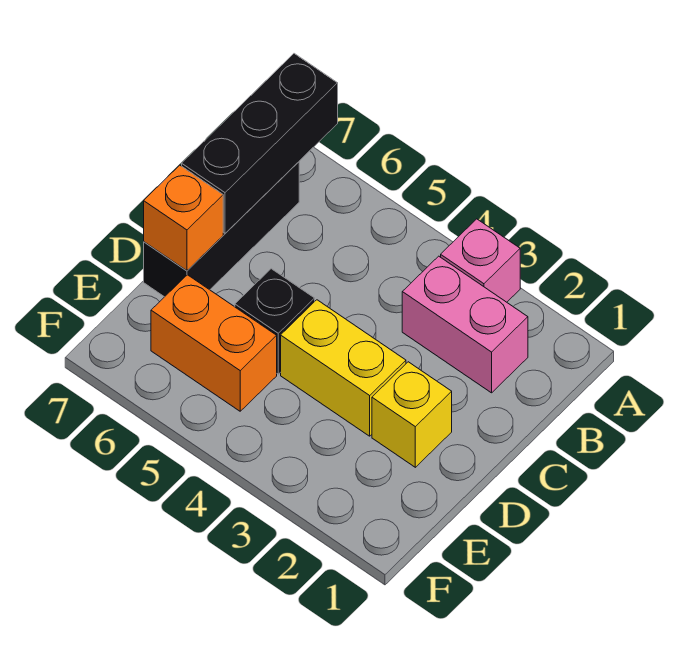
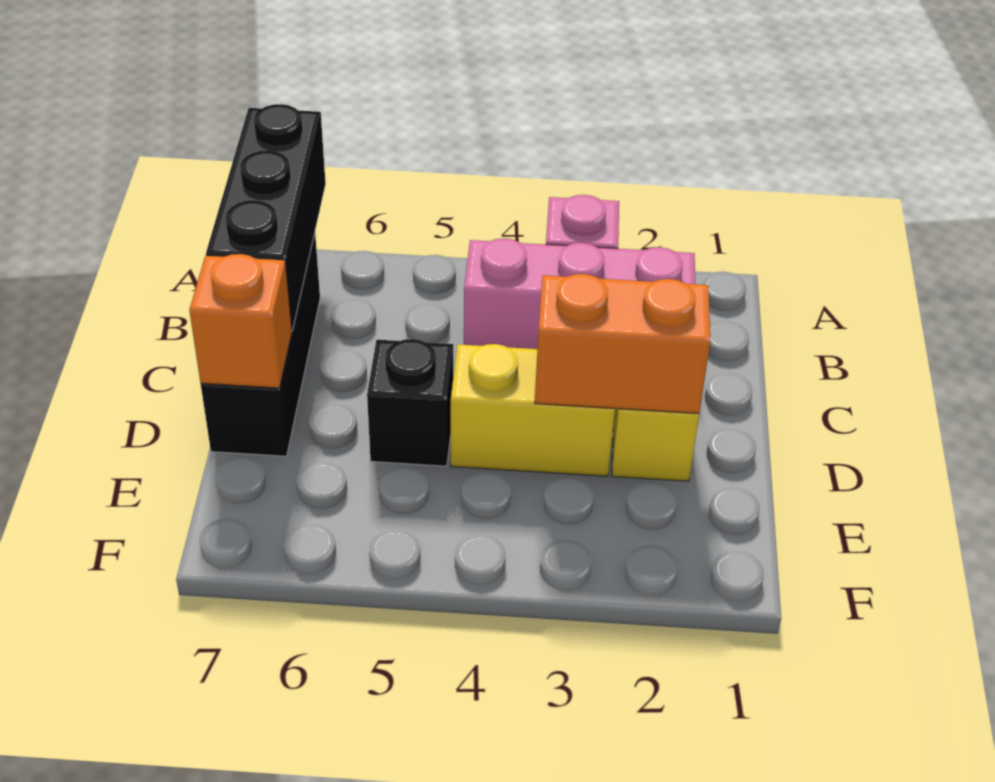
pink 1x2 brick [402,256,528,393] -> pink 1x3 brick [464,238,695,349]
orange 1x2 brick [151,275,277,411] -> orange 1x2 brick moved to [535,274,711,414]

